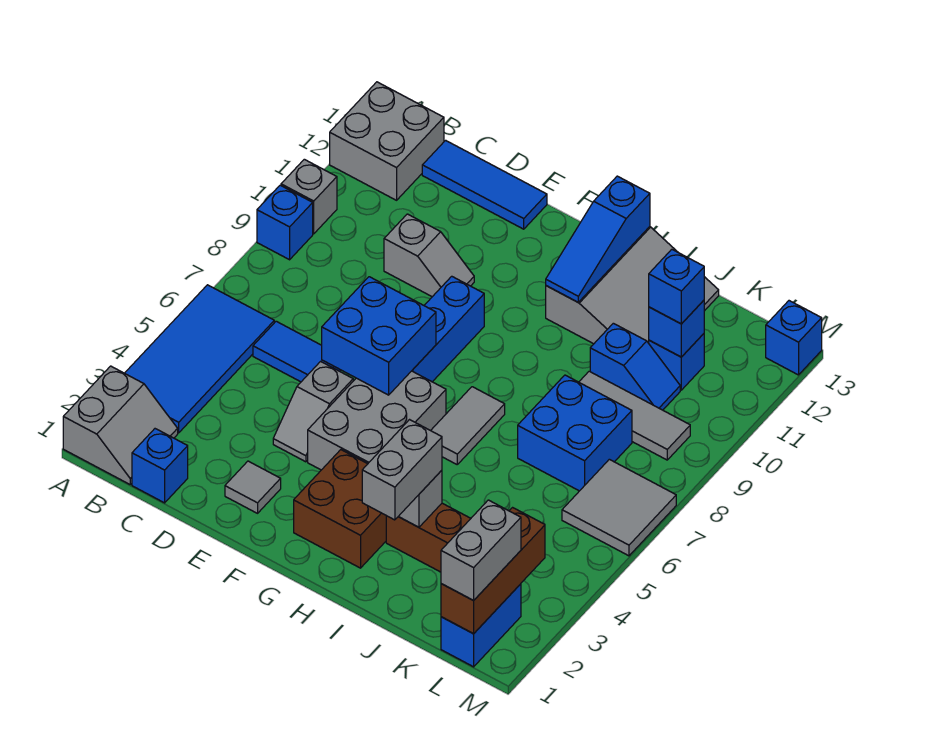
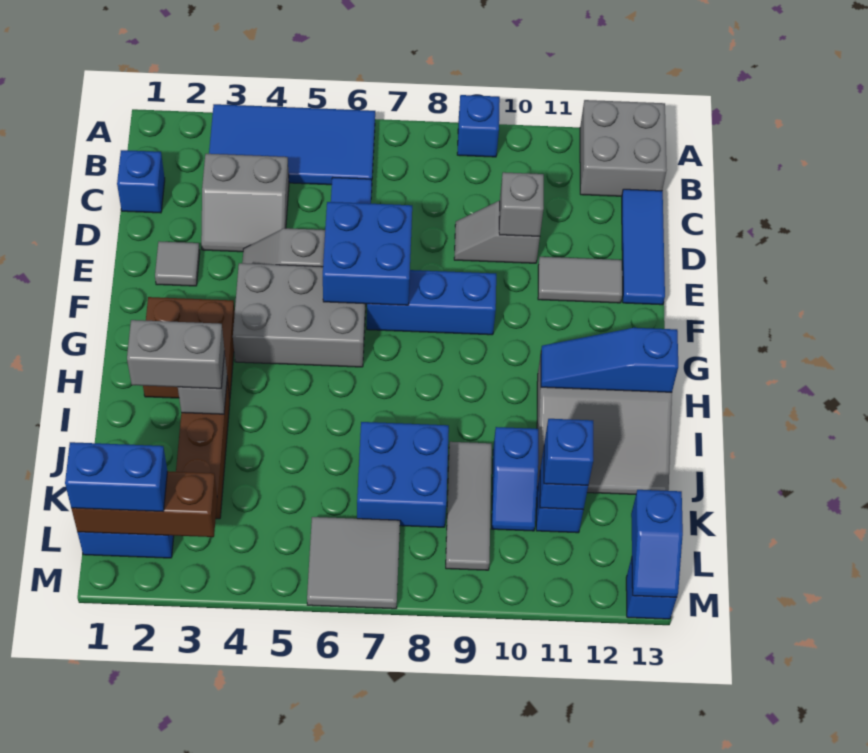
grey 2x2 slope [63,366,178,484] -> grey 2x2 slope moved to [201,154,289,252]
grey 1x1 brick [281,159,337,234] -> grey 1x1 brick moved to [499,172,544,237]
grey 1x2 slope [384,214,474,297] -> grey 1x2 slope turned to [454,201,540,263]
grey 1x2 tile [431,387,505,464] -> grey 1x2 tile moved to [538,257,622,303]
grey 1x2 brick [441,500,521,600] -> blue 1x2 brick [65,442,167,512]
none -> blue 1x2 slope [631,490,683,597]

